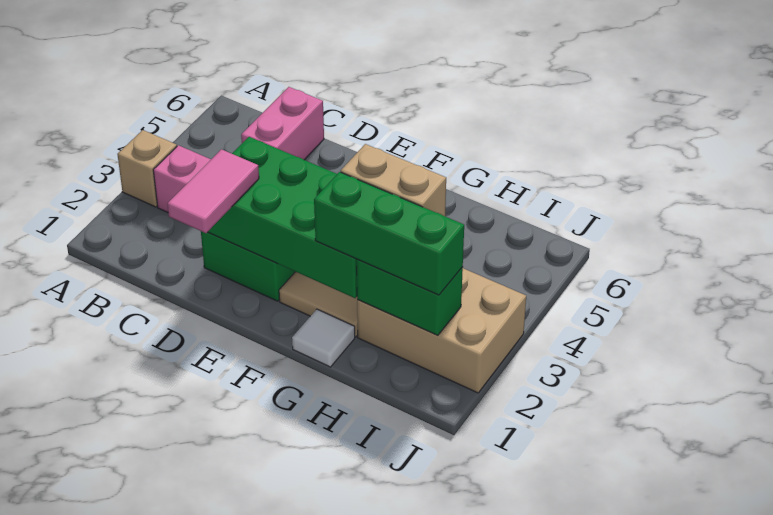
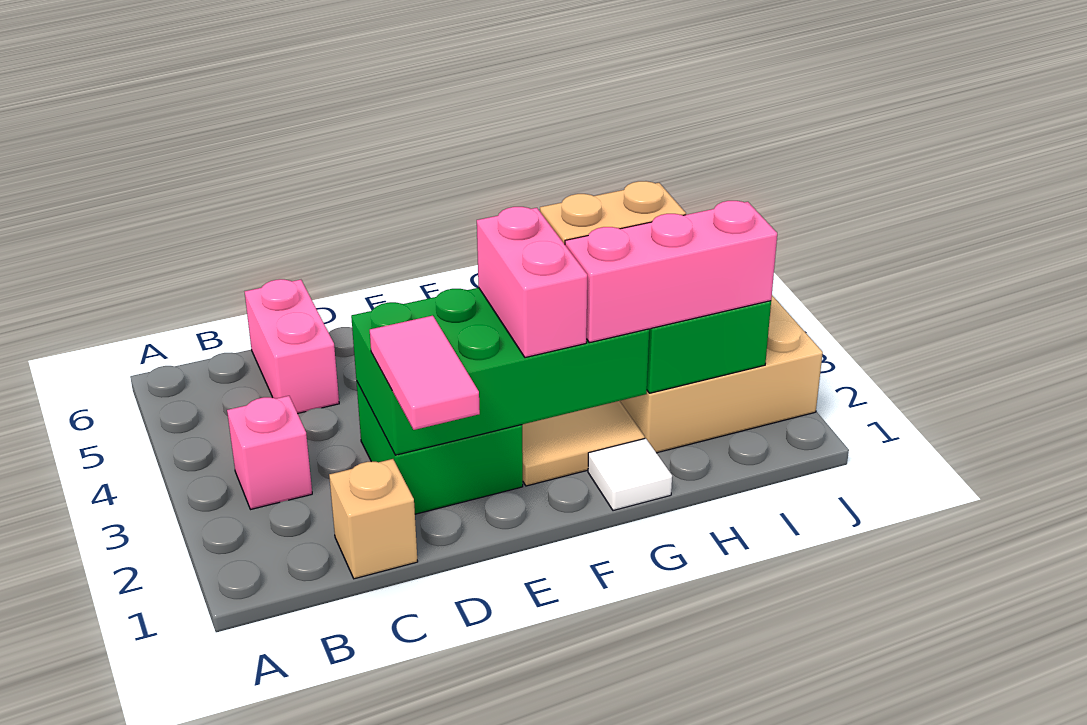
tan 1x1 brick [117,130,177,207] -> tan 1x1 brick moved to [329,459,418,579]
none -> pink 1x2 brick [477,207,587,358]
green 1x3 brick [314,172,464,295] -> pink 1x3 brick [565,201,777,343]

